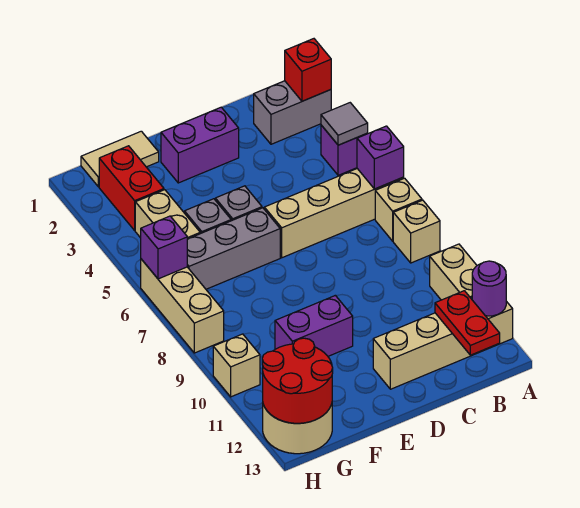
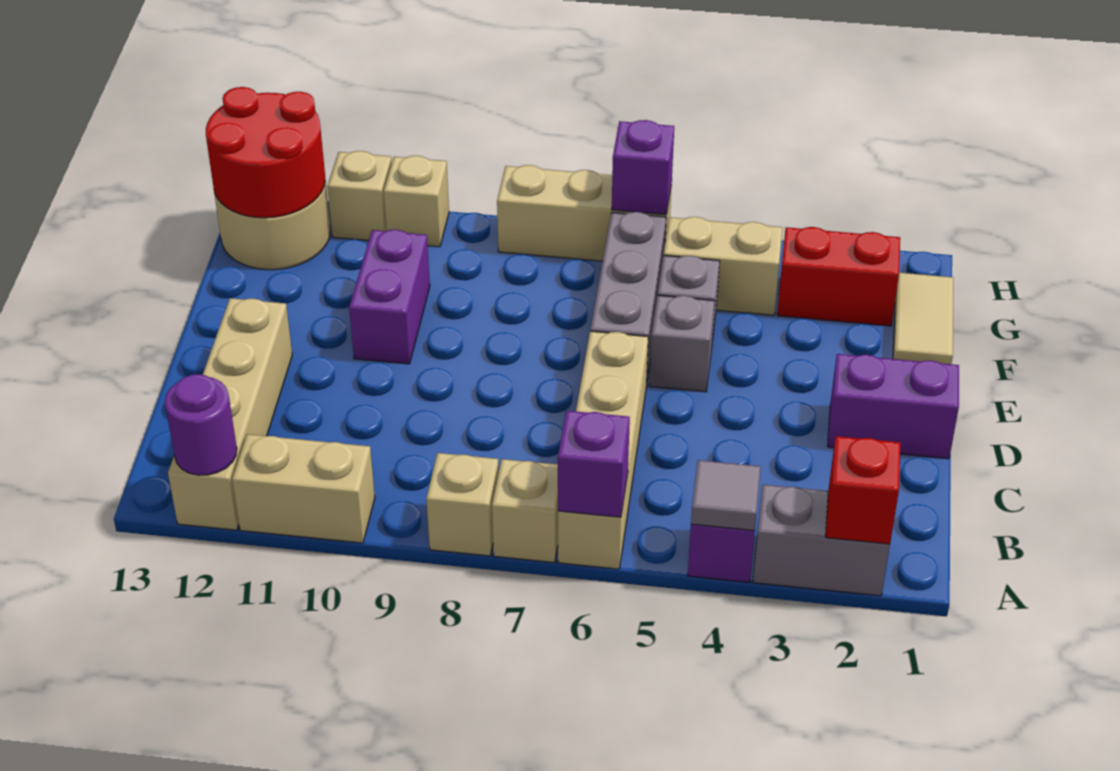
grey 1x2 brick [254,81,331,144] -> grey 1x2 brick turned to [753,485,890,596]
red 1x2 plate [435,291,500,355] -> none
purple 1x2 brick [161,107,239,183] -> purple 1x2 brick turned to [828,354,959,459]
none -> tan 1x1 brick [327,151,392,241]

